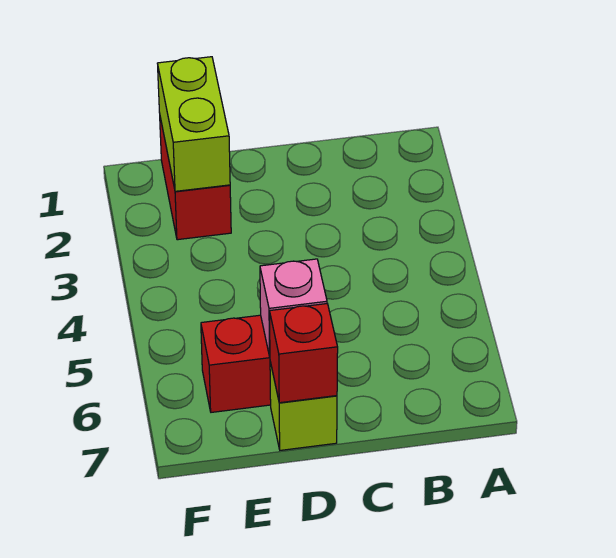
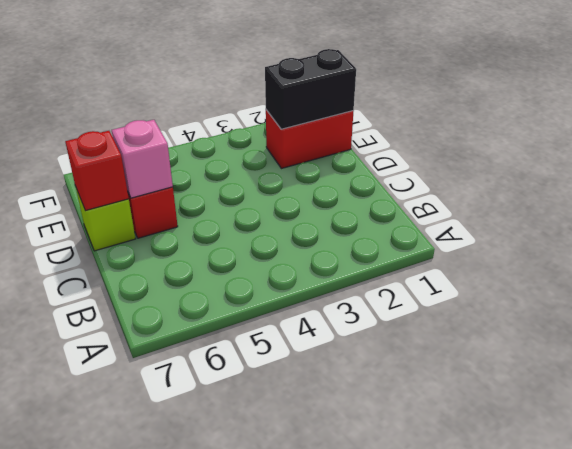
lime 1x2 brick [157,57,230,191] -> black 1x2 brick [265,49,356,129]

